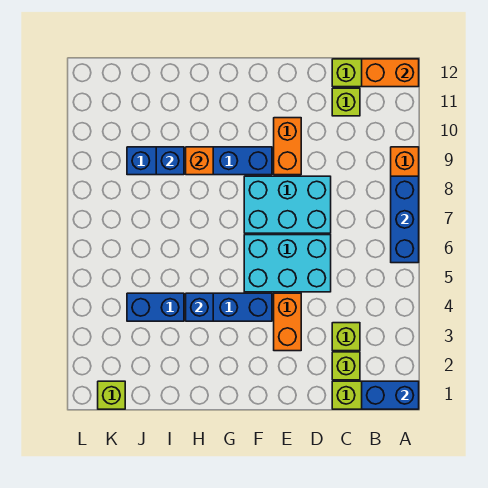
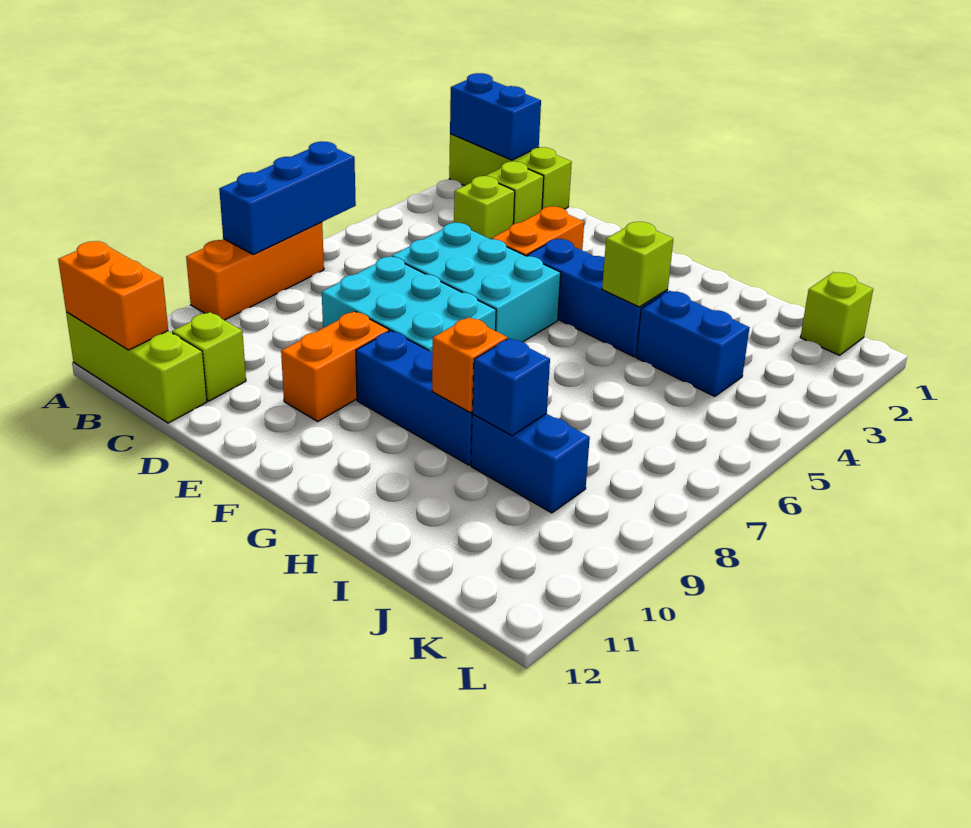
blue 1x1 brick [186,293,213,321] -> lime 1x1 brick [602,222,673,307]

